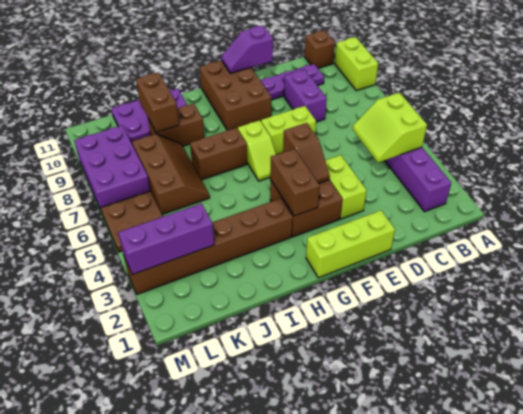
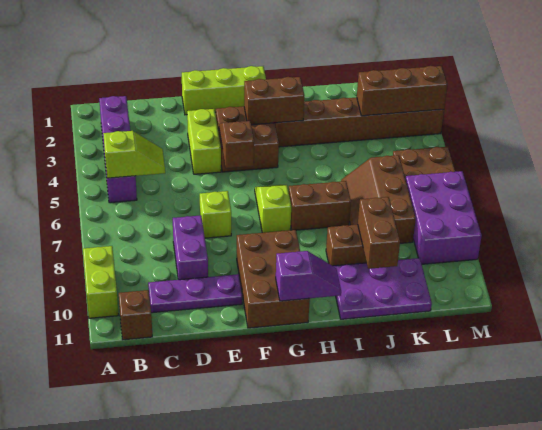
lime 2x2 slope [352,93,427,162] -> lime 1x2 slope [103,131,165,178]
lime 1x2 brick [261,106,316,155] -> lime 1x1 brick [200,191,231,238]
purple 1x2 slope [221,25,273,73] -> purple 1x2 slope moved to [276,251,341,301]
brown 1x2 brick [270,149,320,216] -> brown 1x2 brick turned to [244,77,305,125]
purple 1x3 brick [118,203,214,275] -> brown 1x3 brick [357,66,447,116]

